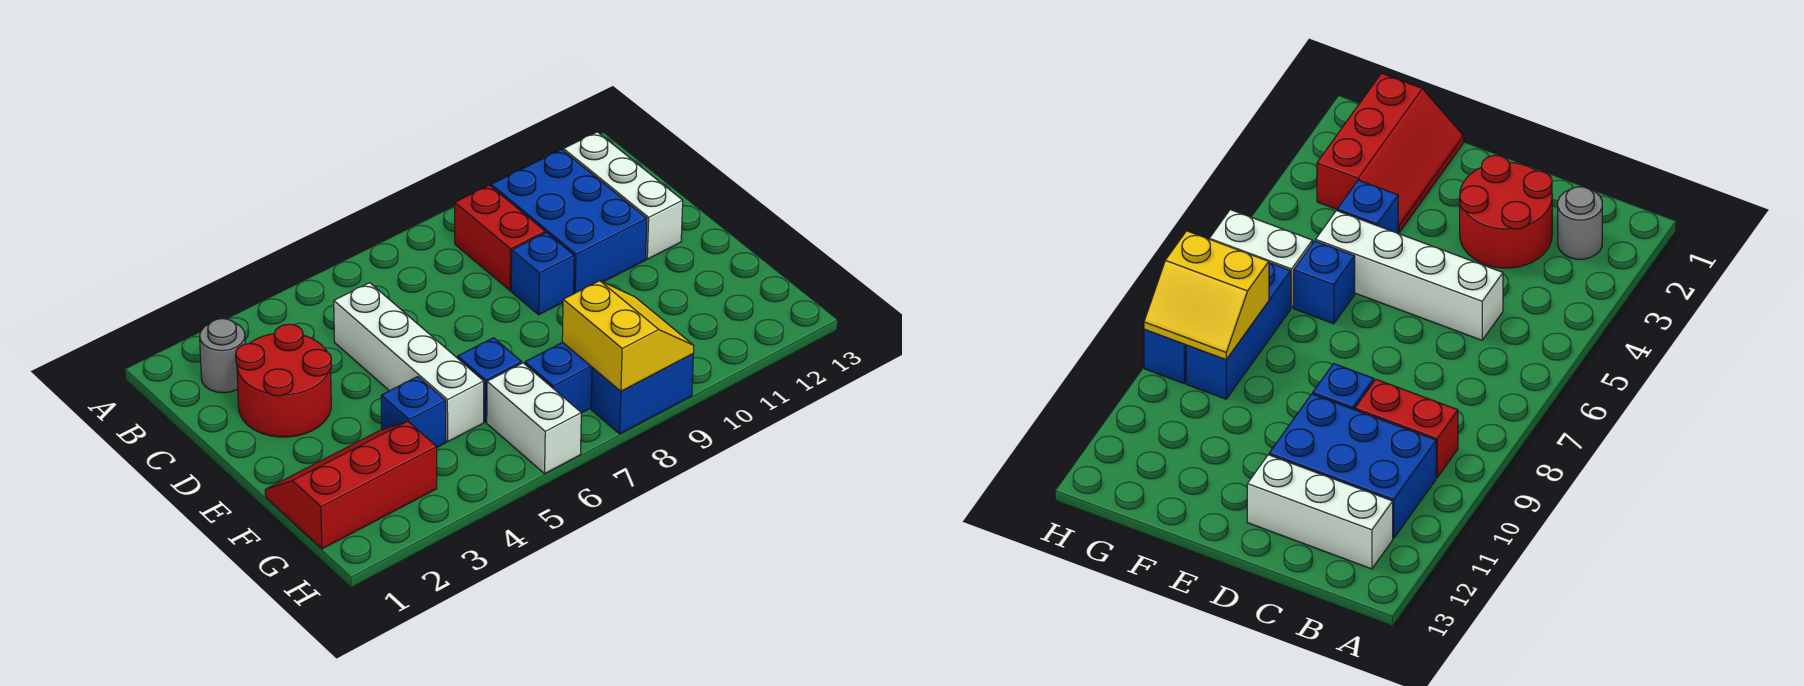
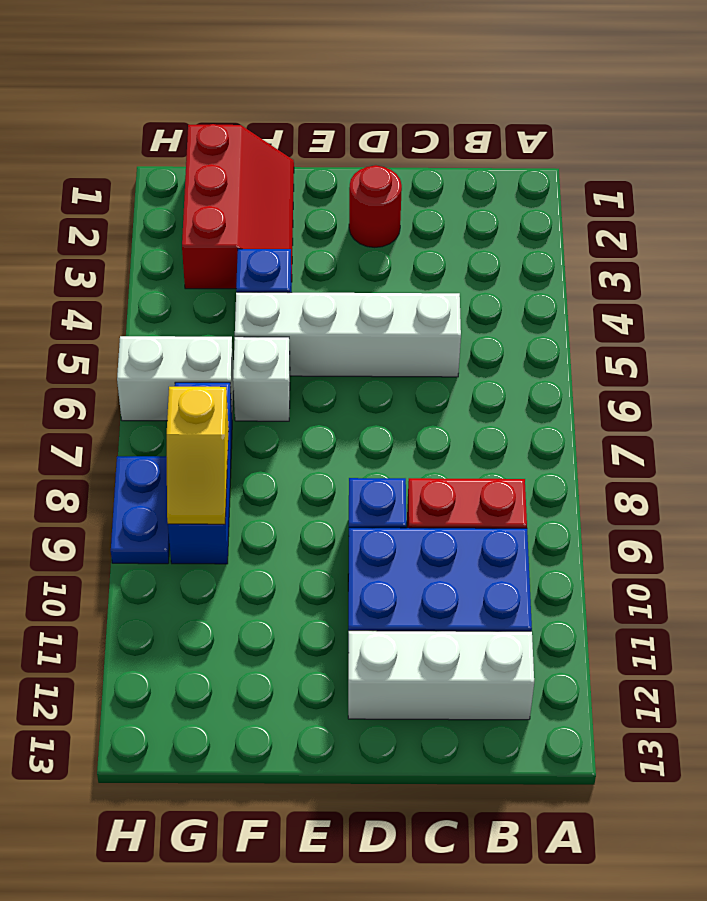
grey 1x1 round brick [200,319,245,393] -> none
red 2x2 round brick [236,324,332,437] -> red 1x1 round brick [349,165,402,247]
blue 1x1 brick [458,338,522,422] -> white 1x1 brick [233,337,290,421]
yellow 2x2 slope [562,281,694,391] -> yellow 1x2 slope [167,387,229,524]
blue 1x2 brick [591,354,693,434] -> blue 1x2 plate [111,456,169,564]

